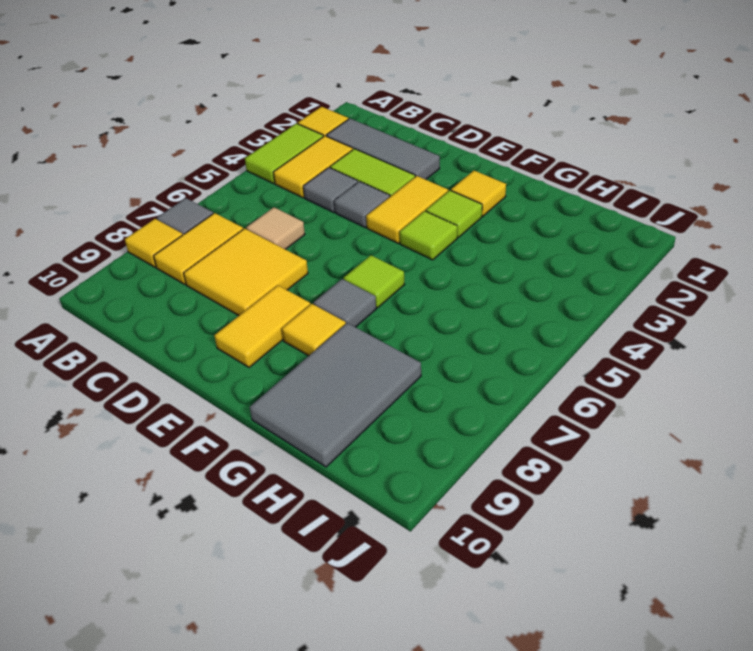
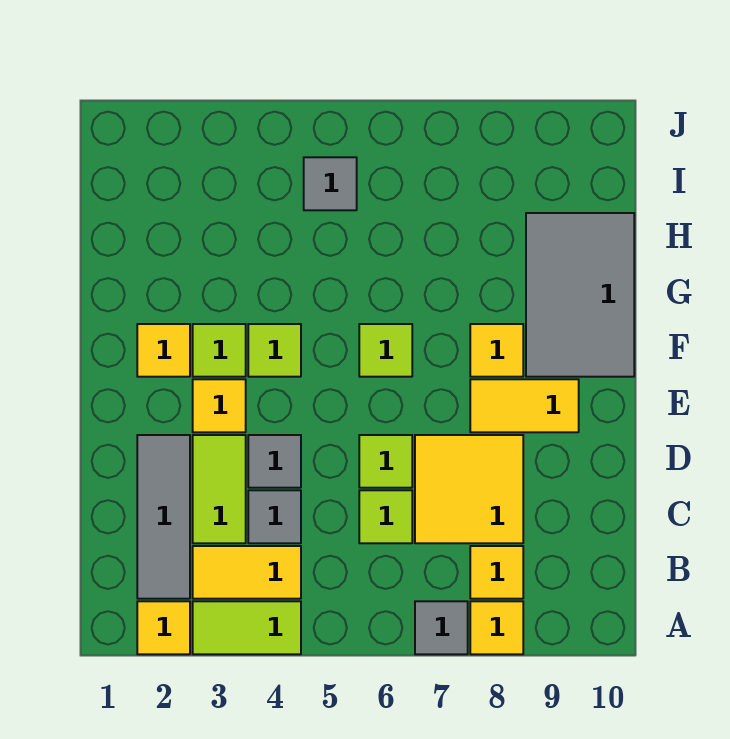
yellow 1x2 tile [154,213,243,284] -> yellow 1x1 tile [470,546,523,599]
tan 1x1 tile [246,207,305,249] -> lime 1x1 tile [359,490,412,543]
none -> lime 1x1 tile [359,435,412,488]
yellow 1x2 tile [366,176,448,243] -> yellow 1x1 tile [193,379,246,432]
grey 1x1 tile [313,279,376,327] -> grey 1x1 tile moved to [304,157,357,210]
grey 2x3 tile [250,323,421,467] -> grey 2x3 tile turned to [526,213,634,377]

